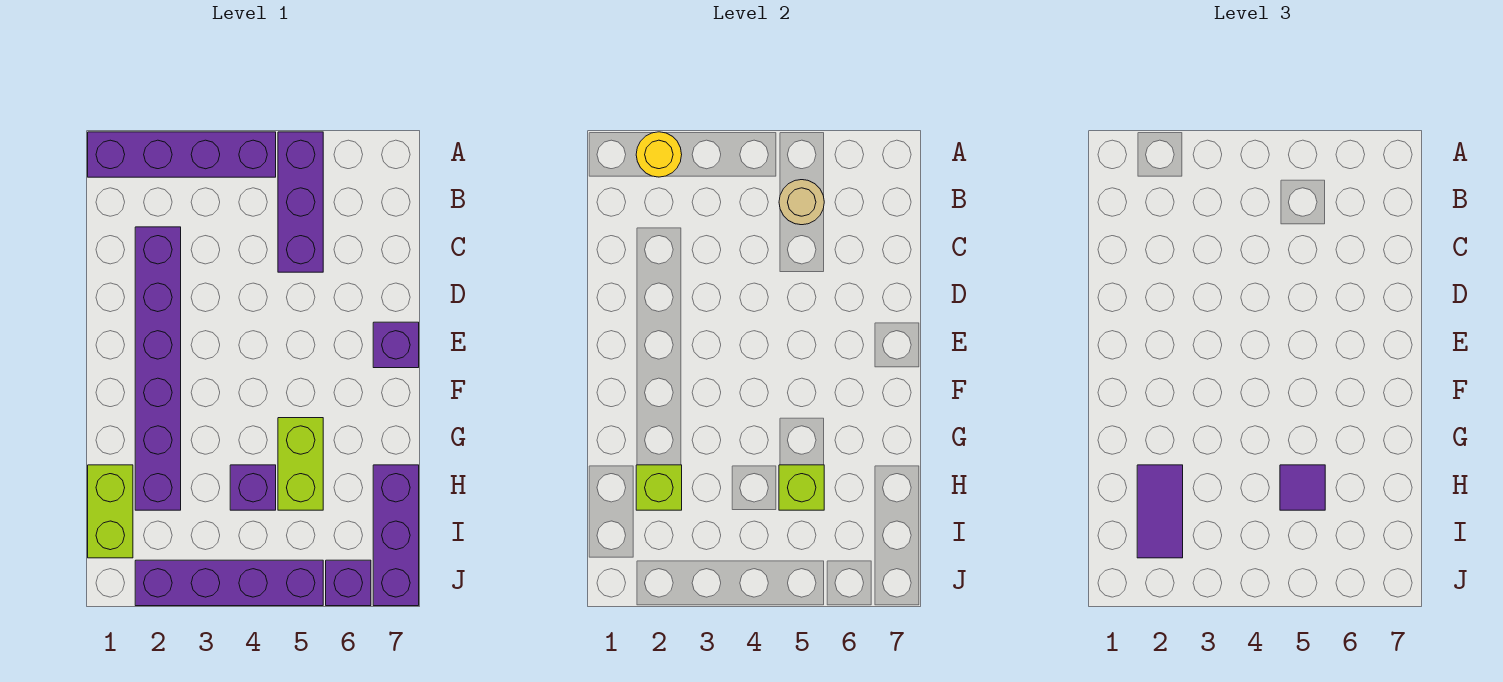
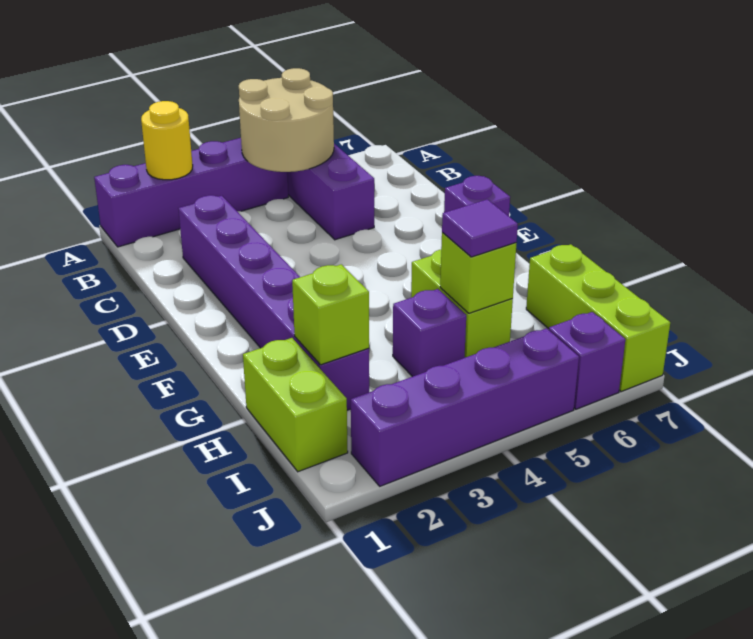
tan 1x1 round brick [779,180,824,225] -> tan 2x2 round brick [239,68,334,172]
purple 1x2 tile [1137,465,1183,558] -> none
purple 1x3 brick [373,465,419,606] -> lime 1x3 brick [526,244,670,392]

